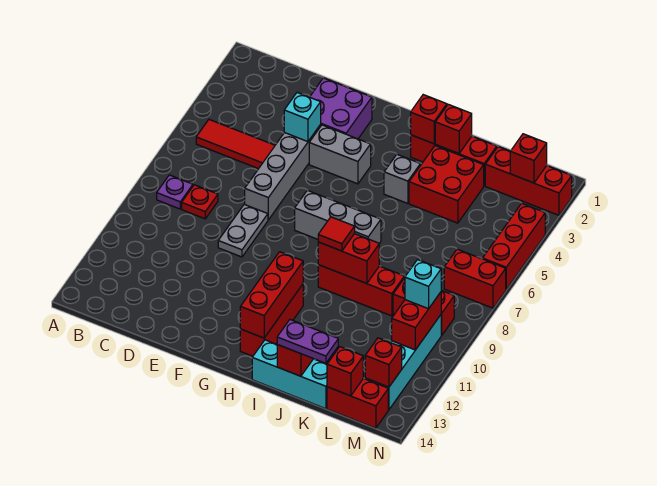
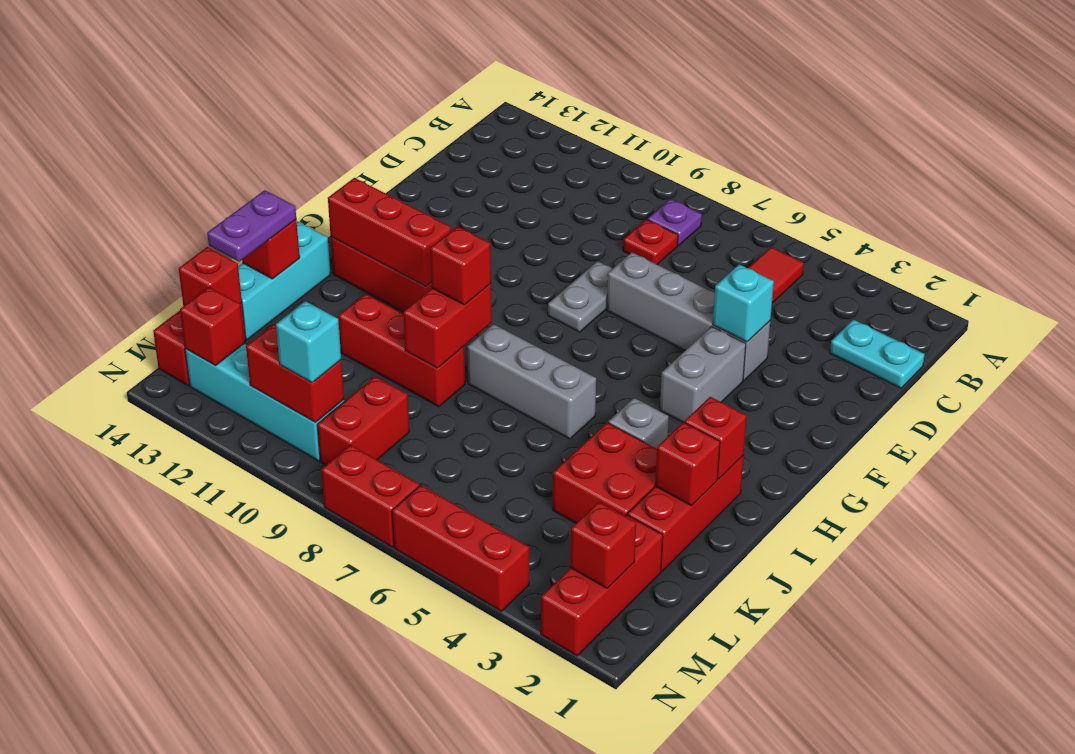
none -> cyan 1x2 plate [830,320,925,388]
purple 2x2 brick [310,78,372,139] -> none
grey 1x2 plate [218,204,268,257] -> grey 1x2 plate turned to [548,261,612,332]
grey 1x3 brick [295,190,381,243] -> grey 1x3 brick turned to [467,324,596,439]
red 1x3 brick [318,265,404,316] -> red 1x3 brick turned to [339,294,465,407]
red 1x1 tile [318,217,355,251] -> red 1x1 brick [430,226,491,305]
red 1x2 brick [444,249,506,308] -> red 1x2 brick turned to [321,445,419,547]

